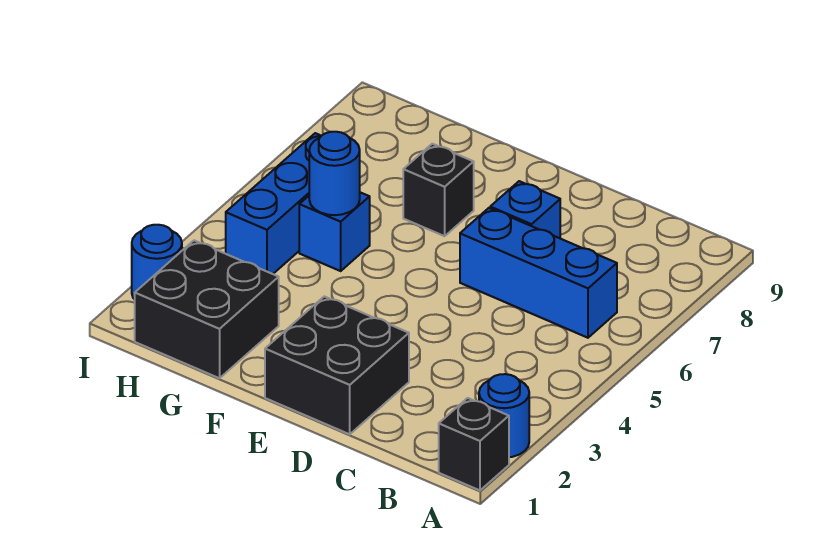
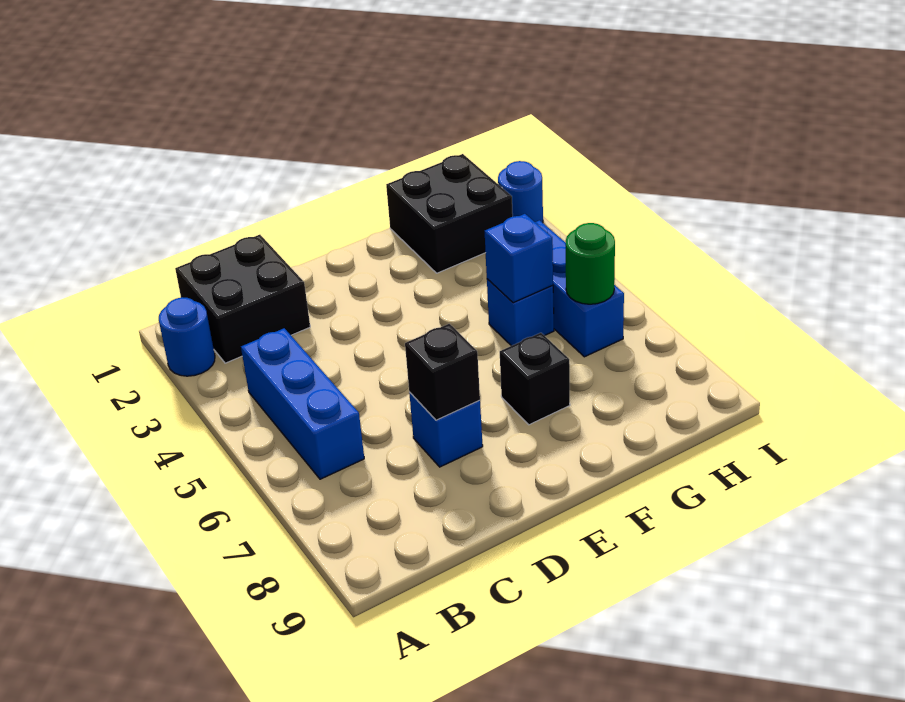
black 1x1 brick [439,398,509,490] -> black 1x1 brick moved to [405,324,480,420]
blue 1x3 brick [460,208,617,338] -> blue 1x3 brick turned to [241,328,364,479]
black 2x2 brick [265,296,409,434] -> black 2x2 brick moved to [175,235,310,363]
blue 1x1 round brick [309,132,360,215] -> blue 1x1 brick [485,214,553,303]
none -> green 1x1 round brick [566,223,615,304]

